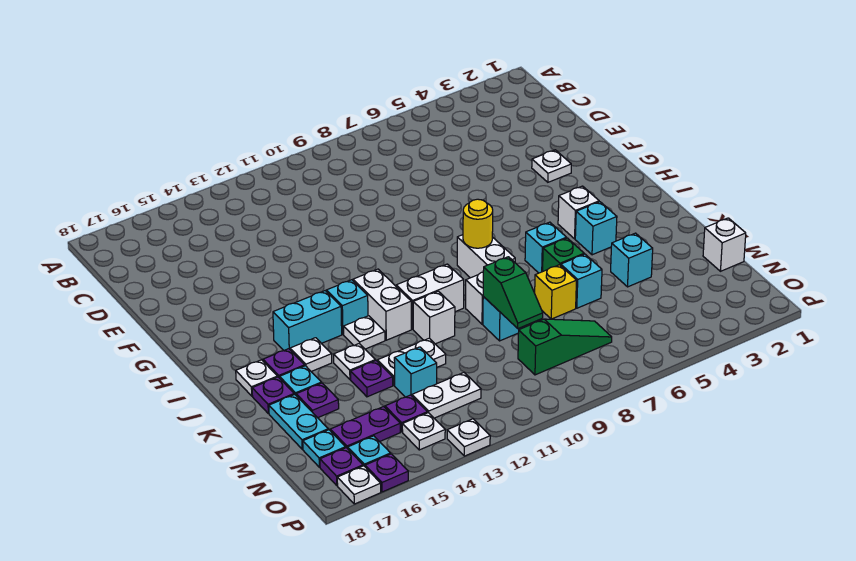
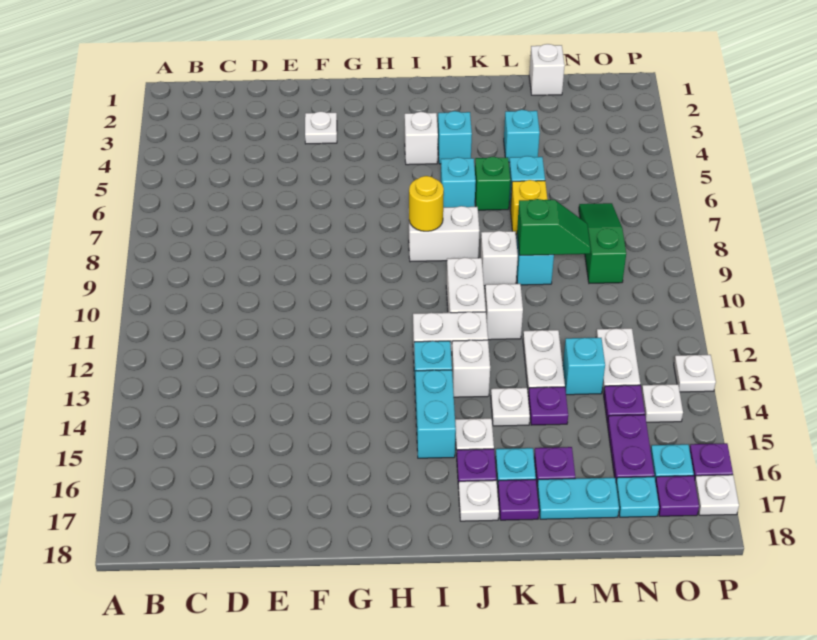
white 1x1 plate [344,316,385,349] -> white 1x1 brick [452,340,490,397]

